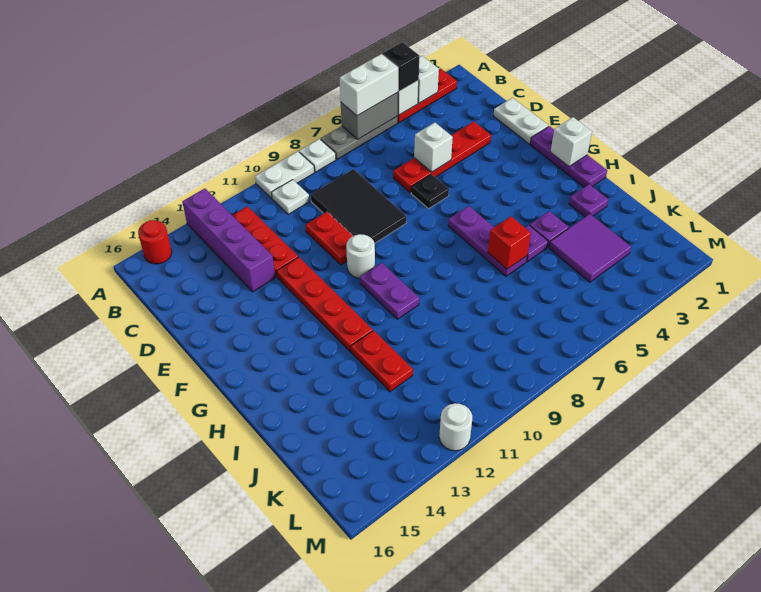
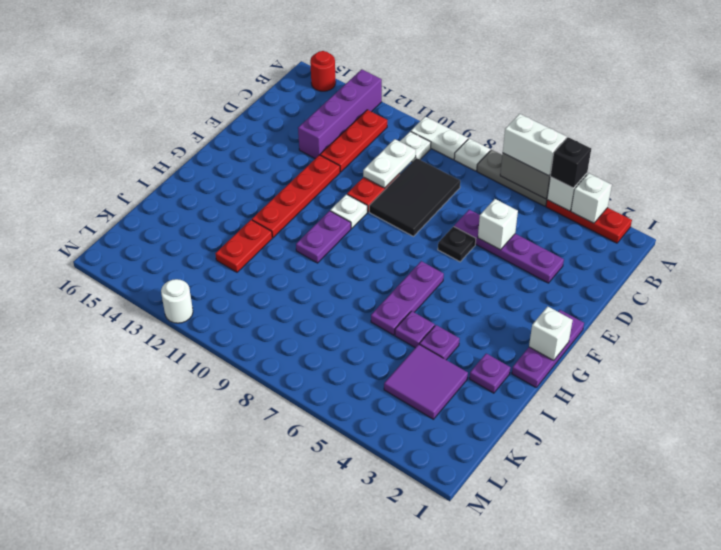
white 1x2 plate [494,98,549,144] -> white 1x2 plate moved to [363,139,416,188]
red 1x4 plate [393,122,491,193] -> purple 1x4 plate [454,210,564,283]
white 1x1 round brick [346,234,375,278] -> white 1x1 plate [330,194,368,228]
red 1x1 brick [488,216,531,269] -> none

